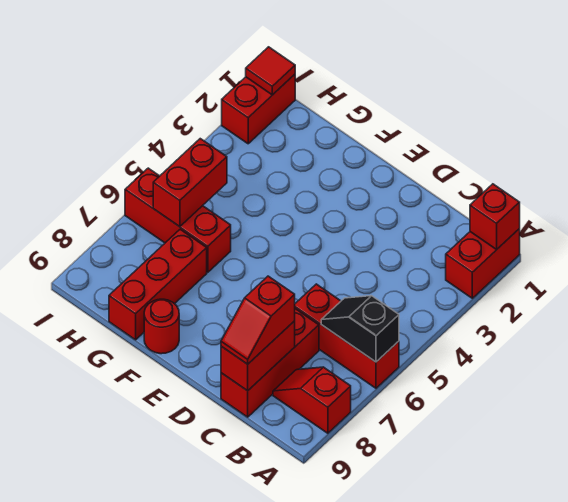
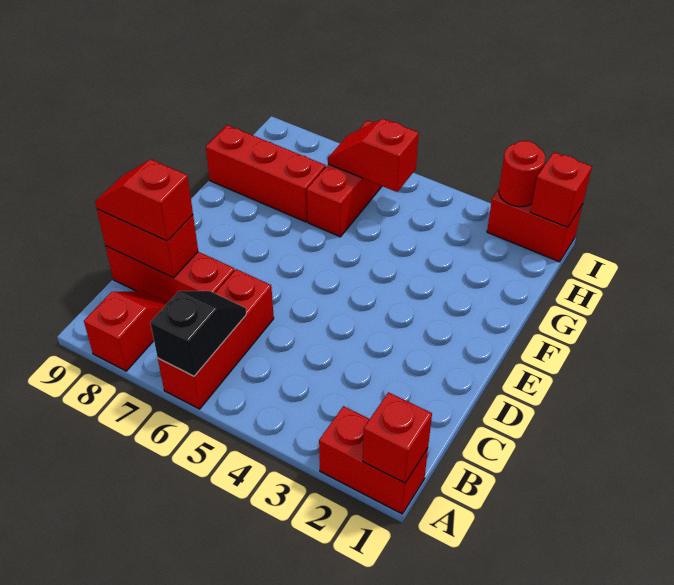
red 1x1 round brick [144,299,179,354] -> red 1x1 round brick moved to [499,141,545,207]
red 1x2 brick [153,139,227,227] -> red 1x2 slope [328,119,419,192]
red 1x1 tile [246,47,295,95] -> red 1x1 brick [530,152,592,227]

